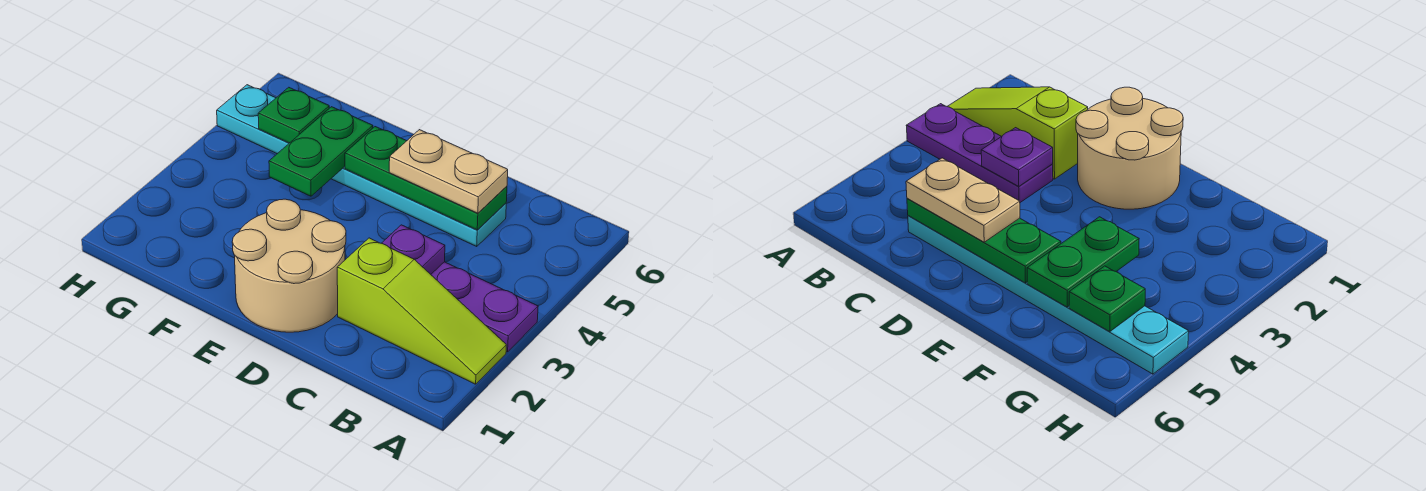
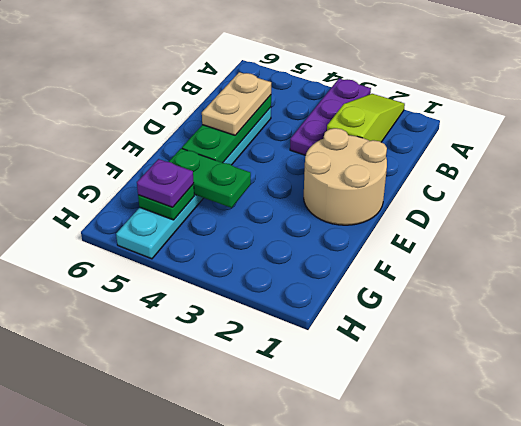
purple 1x1 plate [382,225,445,274] -> purple 1x1 plate moved to [137,159,194,207]

